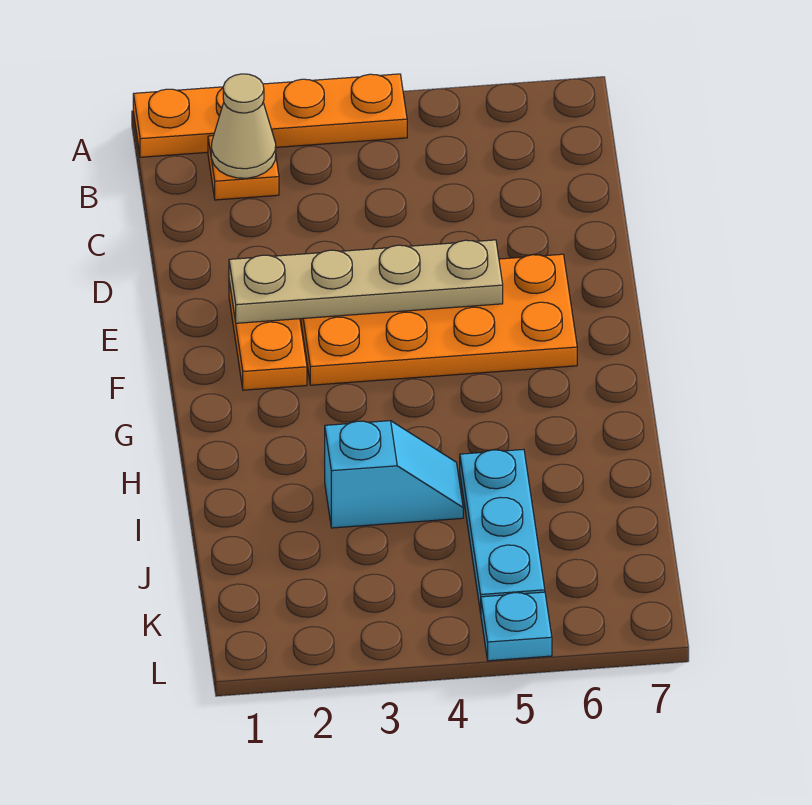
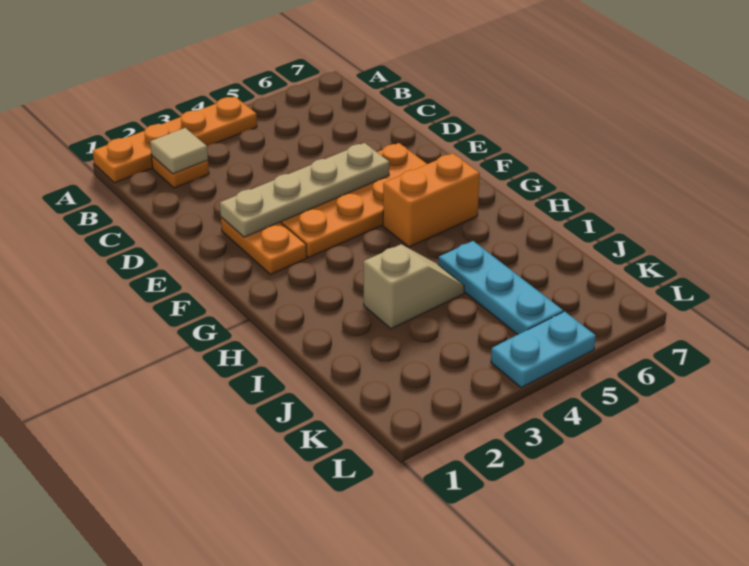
tan 1x1 cone [211,74,276,178] -> tan 1x1 tile [150,128,208,174]
none -> orange 1x2 brick [383,153,480,247]
cyan 1x2 slope [325,421,463,528] -> tan 1x2 slope [363,244,464,329]
cyan 1x1 plate [481,592,552,661] -> cyan 1x2 plate [491,311,596,388]

